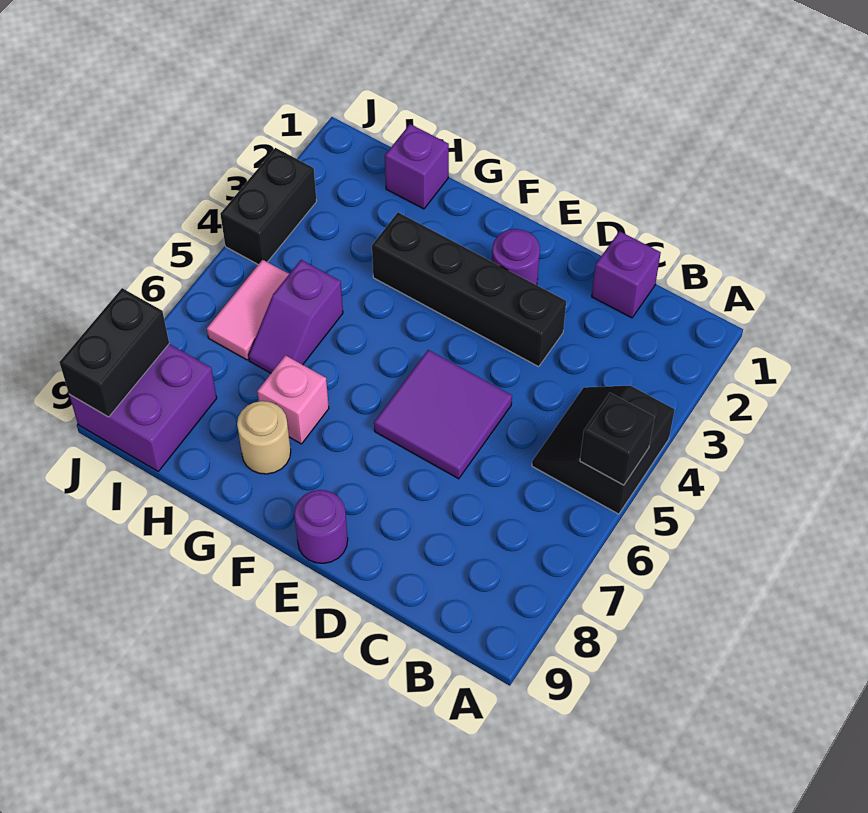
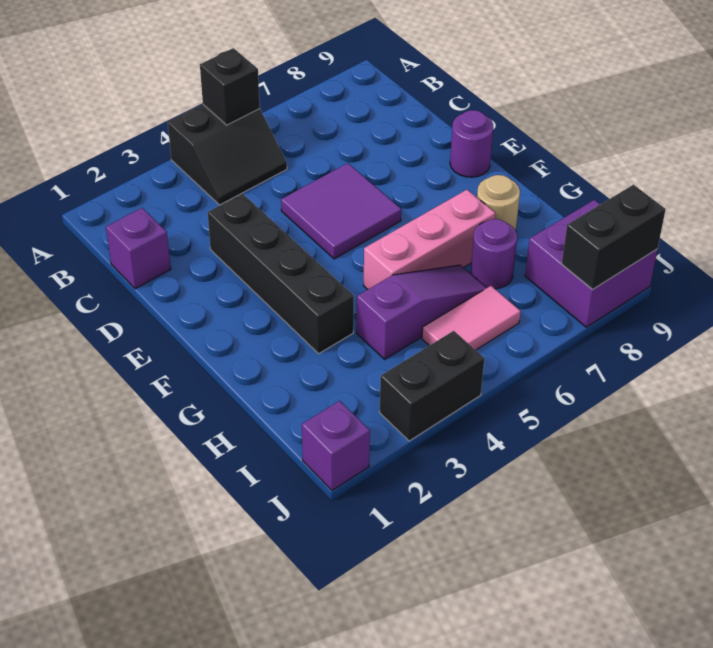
purple 1x1 round brick [492,229,540,285] -> purple 1x1 round brick moved to [470,219,517,289]
pink 1x1 brick [257,355,329,444] -> pink 1x3 brick [363,190,496,290]
purple 1x1 brick [385,124,449,209] -> purple 1x1 brick moved to [302,401,370,490]
purple 1x2 slope [248,260,343,373] -> purple 1x3 slope [357,265,487,359]

